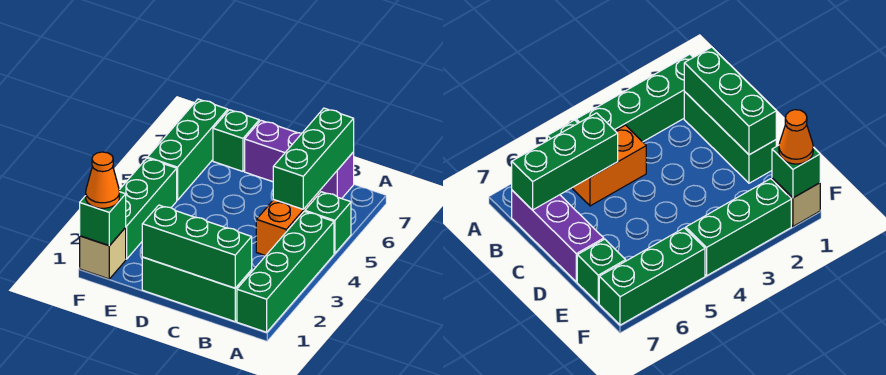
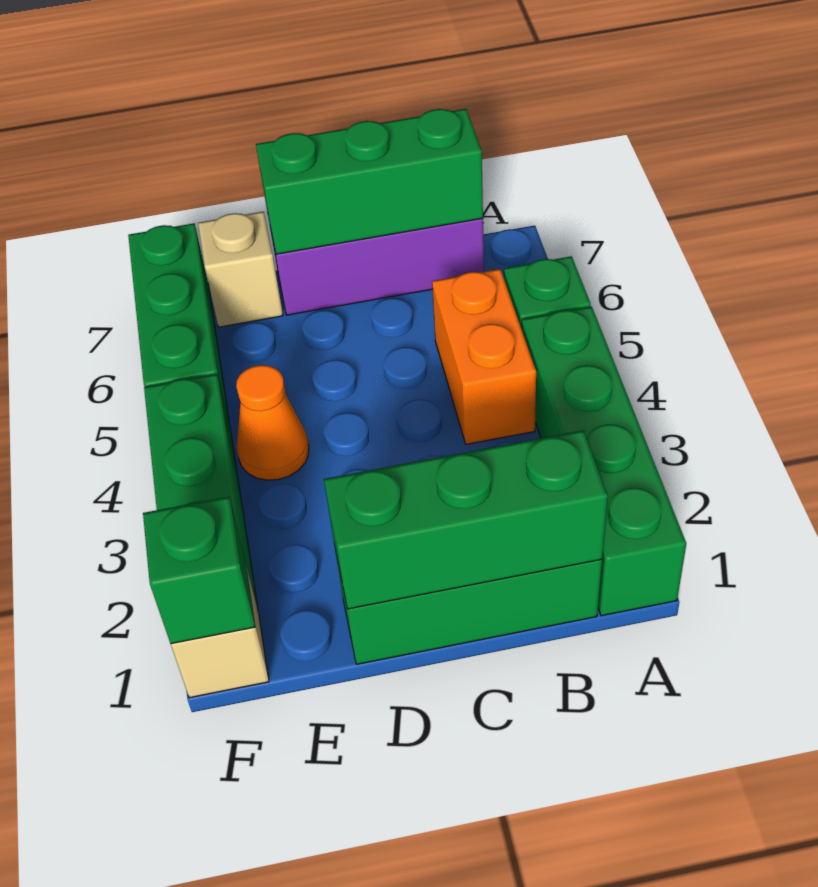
green 1x3 brick [273,108,354,209] -> green 1x3 brick turned to [256,109,483,254]
green 1x1 brick [213,110,259,171] -> tan 1x1 brick [198,211,283,327]
orange 1x1 cone [86,152,119,208] -> orange 1x1 cone moved to [236,365,309,480]

